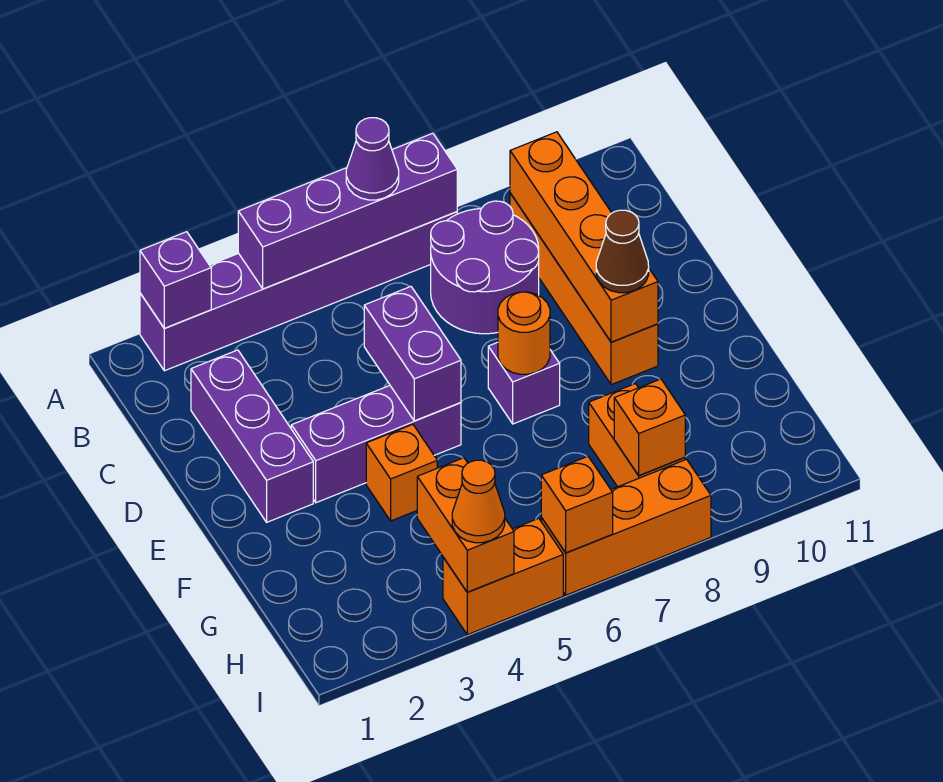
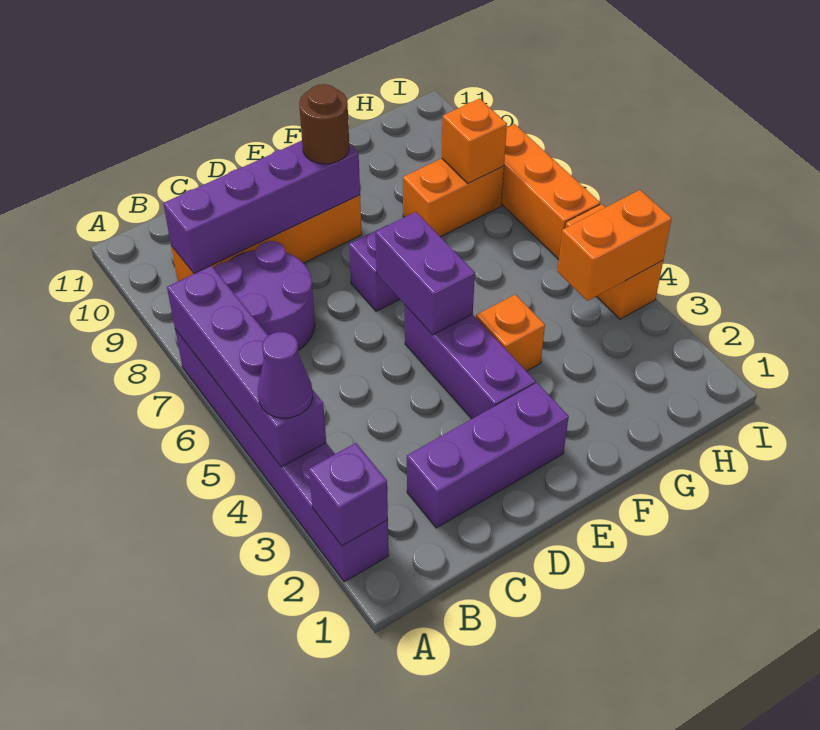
purple 1x1 cone [346,118,399,200] -> purple 1x1 cone moved to [258,332,313,418]
orange 1x4 brick [510,132,658,342] -> purple 1x4 brick [163,141,360,273]
purple 1x2 brick [364,287,461,421] -> purple 1x2 brick turned to [375,212,475,335]
orange 1x1 round brick [498,292,550,374] -> none
brown 1x1 cone [596,210,649,293] -> brown 1x1 round brick [299,84,349,164]
orange 1x1 cone [452,460,505,543] -> none
orange 1x1 brick [541,456,613,553] -> none

